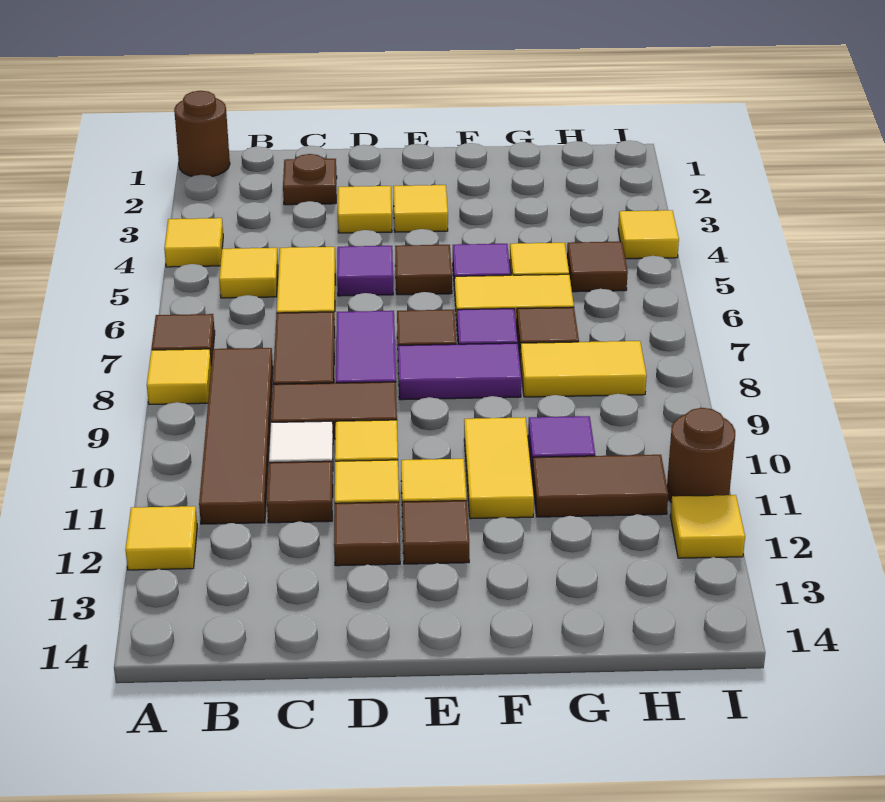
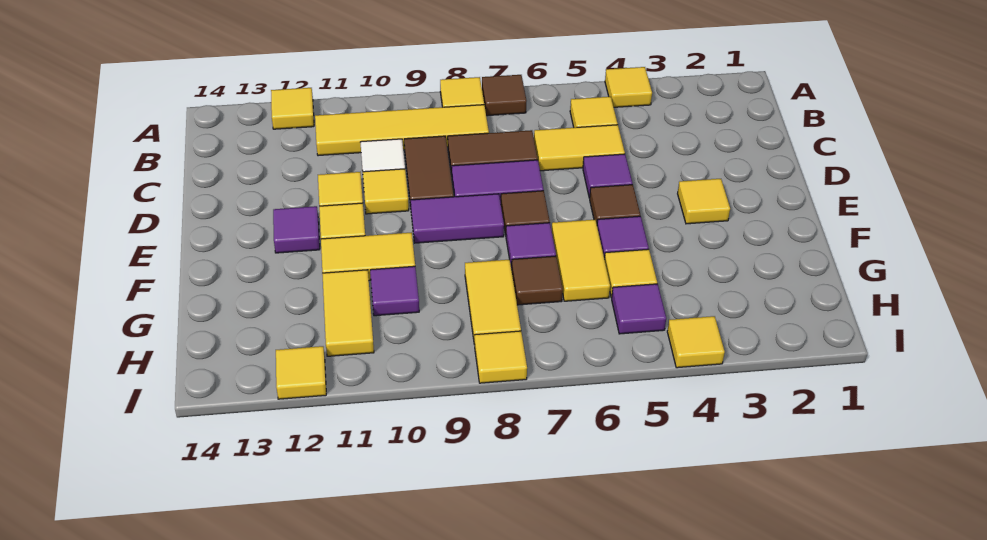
brown 1x1 round brick [174,91,230,177] -> none
brown 1x4 tile [199,348,273,524] -> yellow 1x4 tile [315,105,489,156]
brown 1x1 plate [283,154,337,205] -> none
brown 1x1 tile [267,461,333,523] -> none
yellow 1x1 tile [338,186,392,233] -> yellow 1x1 tile moved to [475,331,527,383]
brown 1x1 tile [334,502,400,566] -> none
purple 1x2 tile [398,343,521,400] -> purple 1x2 tile turned to [411,194,504,243]
brown 1x1 tile [402,501,469,564] -> purple 1x1 tile [273,206,320,253]
brown 1x2 tile [532,455,668,517] -> yellow 1x2 tile [322,270,374,356]
brown 1x1 tile [567,242,628,292] -> purple 1x1 tile [612,284,666,334]
brown 1x1 round brick [667,408,735,503] -> none

